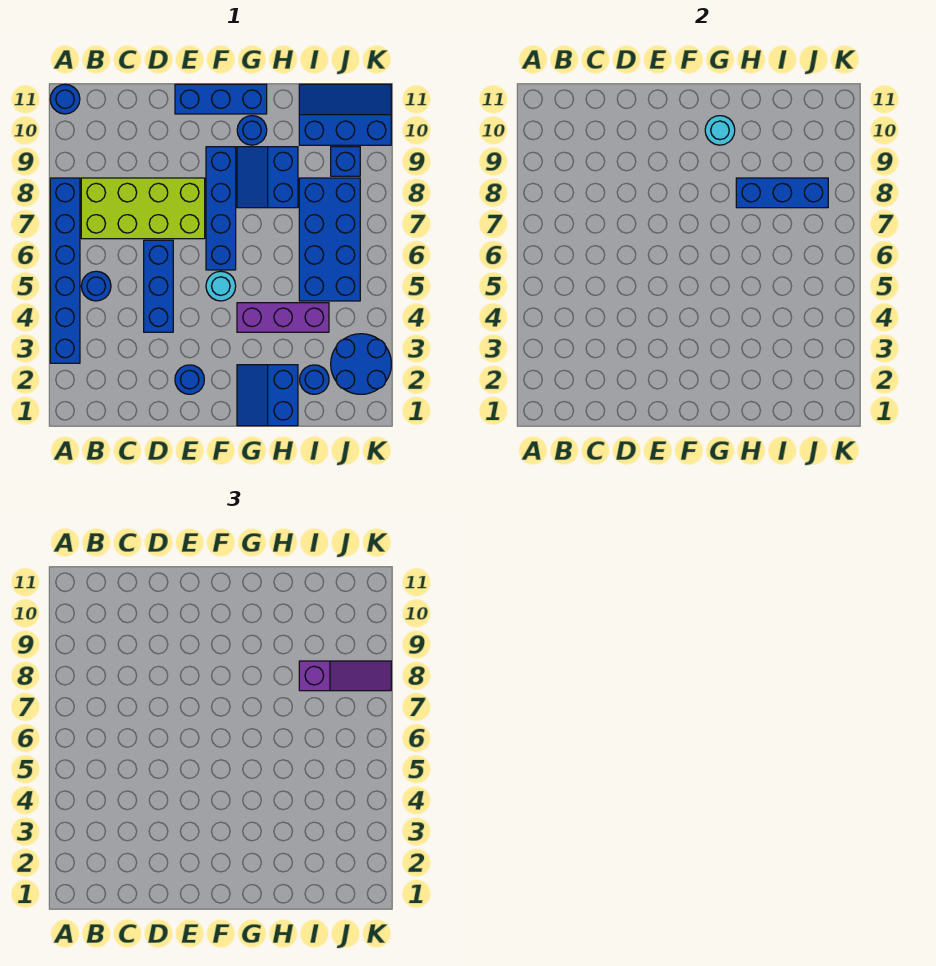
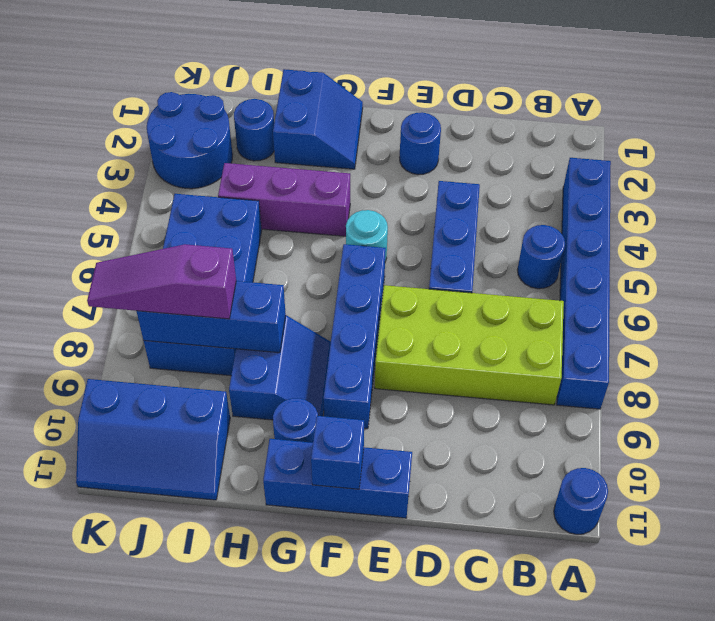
cyan 1x1 round brick [705,116,735,145] -> none
blue 1x1 brick [331,147,360,176] -> blue 1x1 brick moved to [311,416,364,489]

